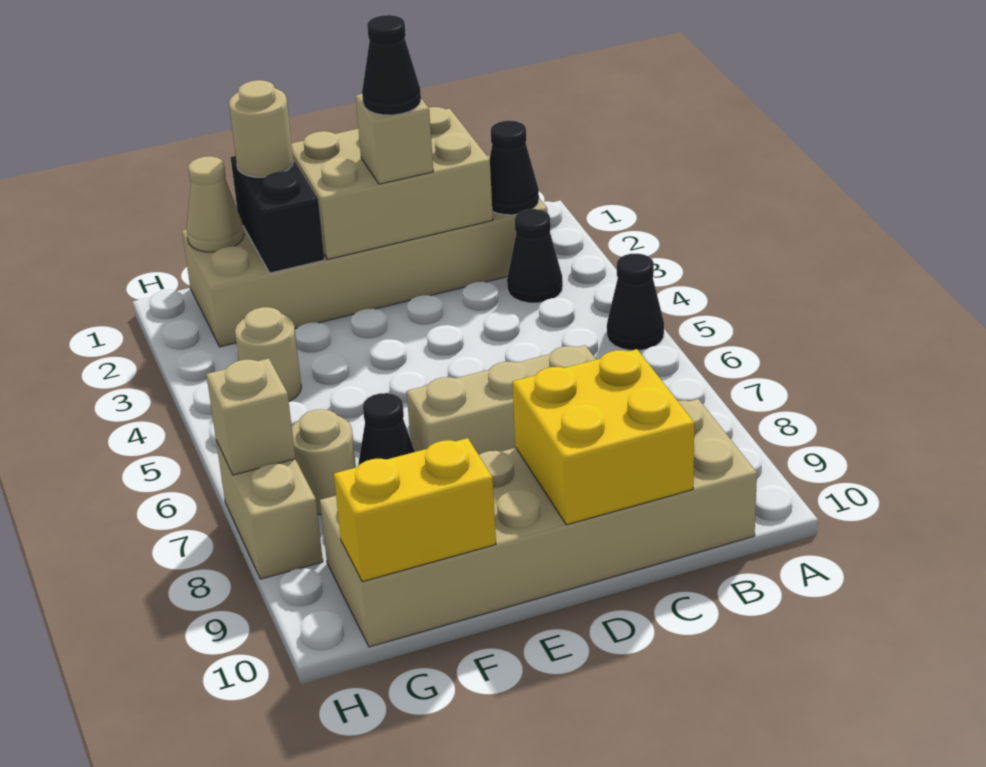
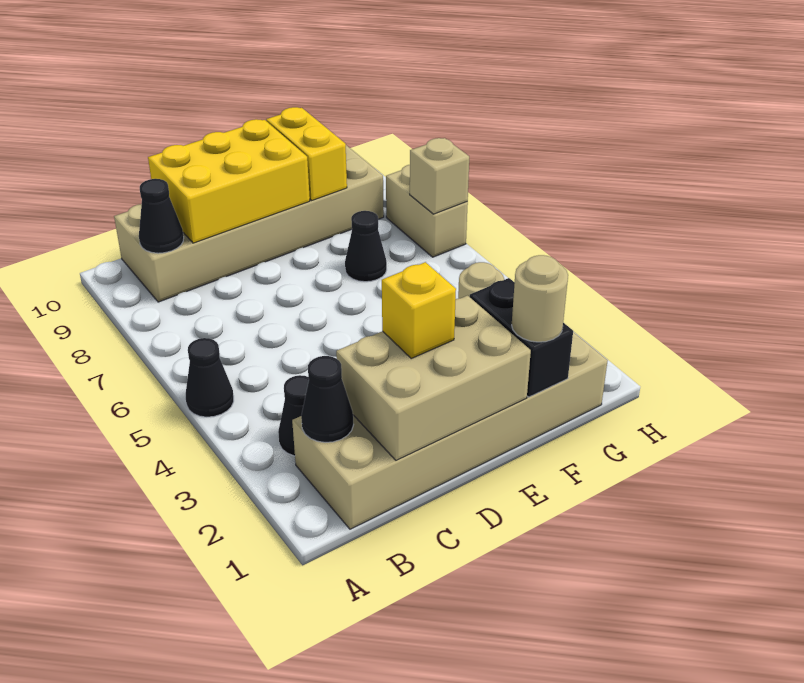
tan 1x3 brick [407,345,596,455] -> none
yellow 2x2 brick [512,349,694,525] -> yellow 2x3 brick [148,119,310,243]
tan 1x1 brick [356,94,433,184] -> yellow 1x1 brick [382,262,456,358]
black 1x1 cone [362,15,421,115] -> black 1x1 cone moved to [139,179,184,253]
yellow 1x2 brick [334,438,496,582] -> yellow 1x2 brick turned to [266,107,347,200]
tan 1x1 cone [186,156,244,252] -> none
tan 1x1 round brick [292,409,356,515] -> none

